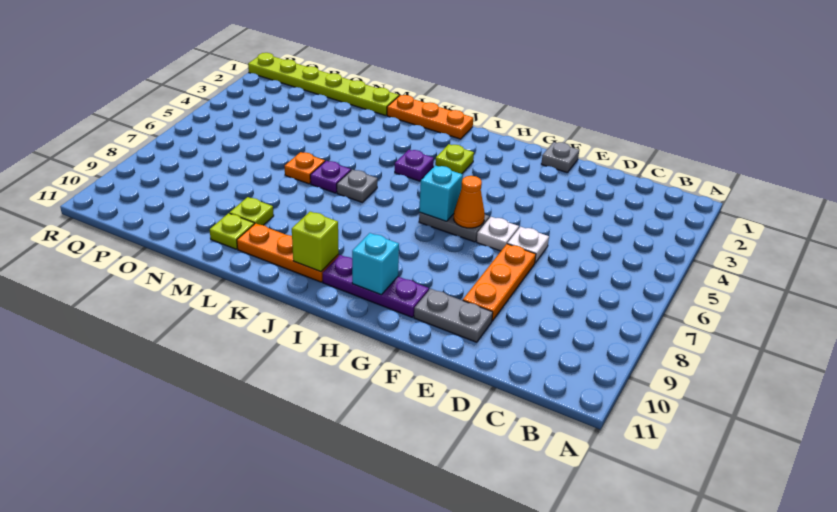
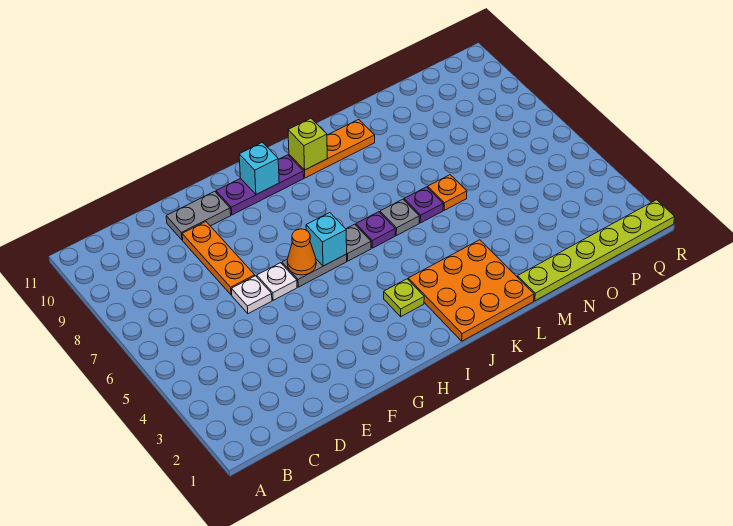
grey 1x1 plate [541,142,579,173] -> grey 1x1 plate moved to [346,224,371,261]
orange 1x3 plate [387,95,473,139] -> orange 3x3 plate [408,240,534,341]
purple 1x1 plate [395,150,434,181] -> purple 1x1 plate moved to [356,212,395,248]
lime 1x1 plate [230,197,274,225] -> none
lime 1x1 plate [210,213,254,249] -> none

